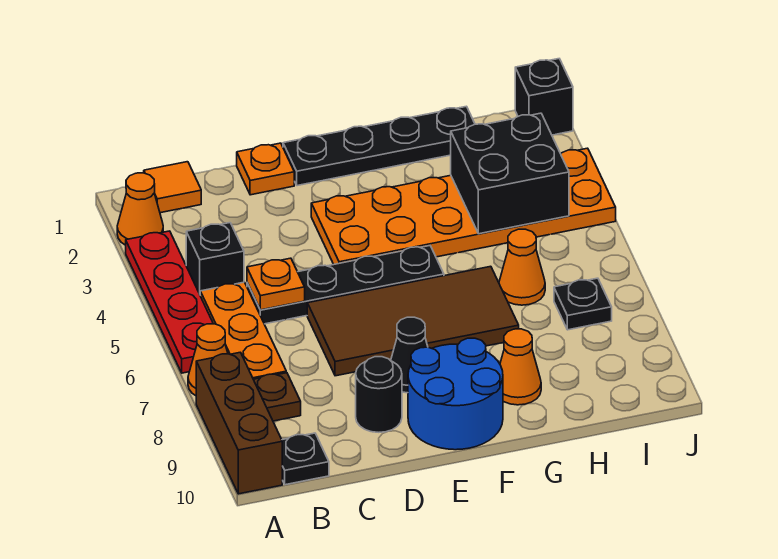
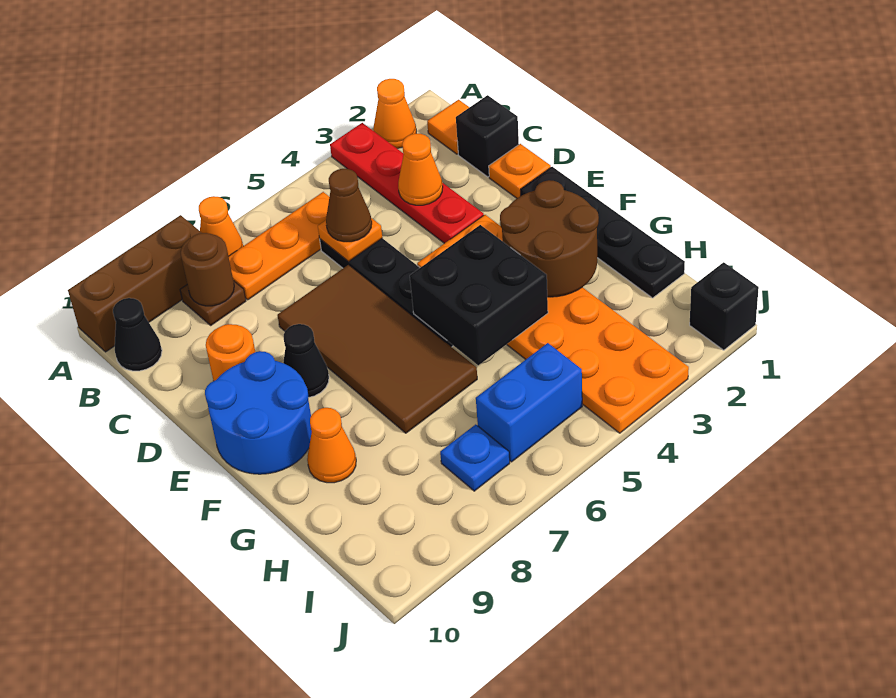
red 1x4 plate [126,231,213,373] -> red 1x4 plate turned to [330,123,484,243]
black 1x1 brick [186,223,244,294] -> black 1x1 brick moved to [456,95,519,177]
none -> brown 1x1 round brick [181,233,234,306]
black 1x1 plate [282,433,329,485] -> black 1x1 cone [113,298,162,371]
none -> brown 1x1 cone [326,169,372,242]
black 1x1 round brick [356,357,402,432] -> orange 1x1 round brick [206,324,255,381]
none -> brown 2x2 round brick [500,180,599,297]
black 2x2 brick [451,113,569,234] -> black 2x2 brick moved to [410,225,548,365]
orange 1x1 cone [499,229,545,305] -> orange 1x1 cone moved to [398,133,443,205]
none -> blue 1x2 brick [476,343,582,462]
black 1x1 plate [554,278,612,330] -> blue 1x1 plate [440,424,510,491]

